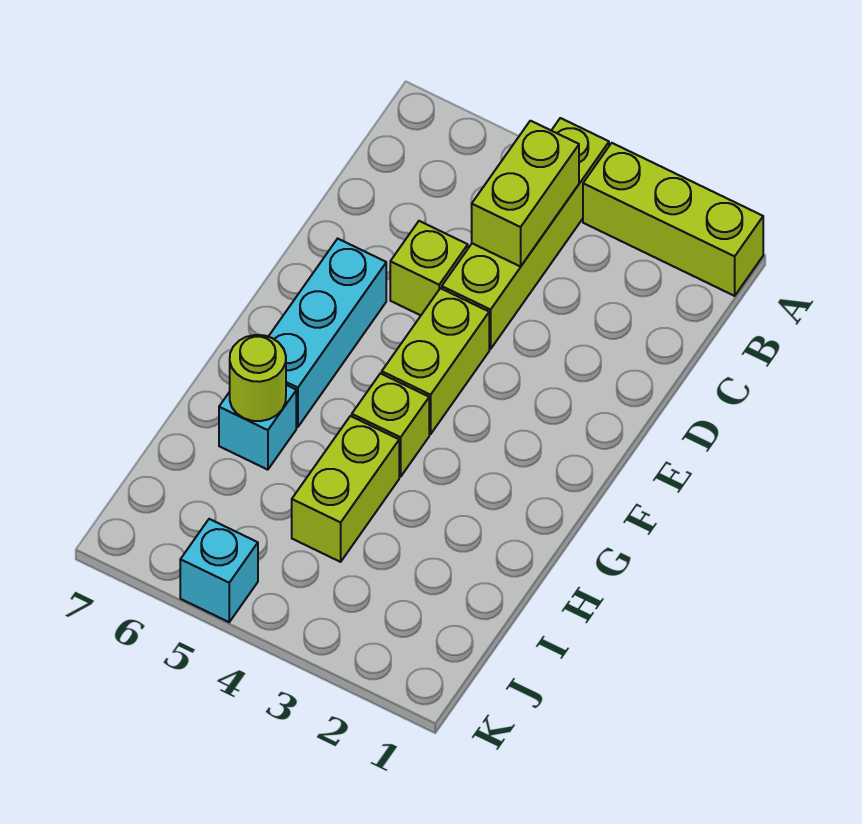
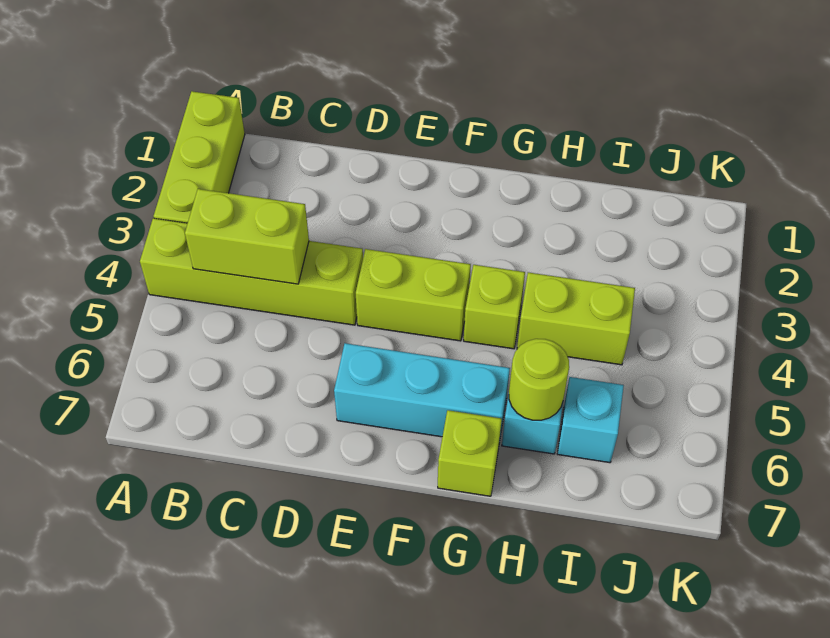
lime 1x1 brick [390,221,468,315] -> lime 1x1 brick moved to [438,410,502,496]
cyan 1x1 brick [180,519,258,622] -> cyan 1x1 brick moved to [557,377,624,463]

